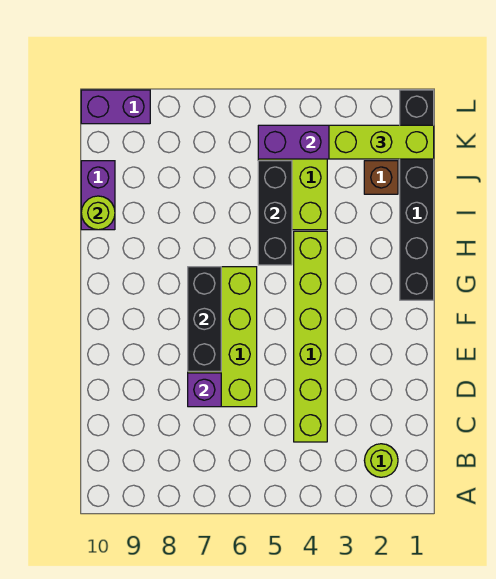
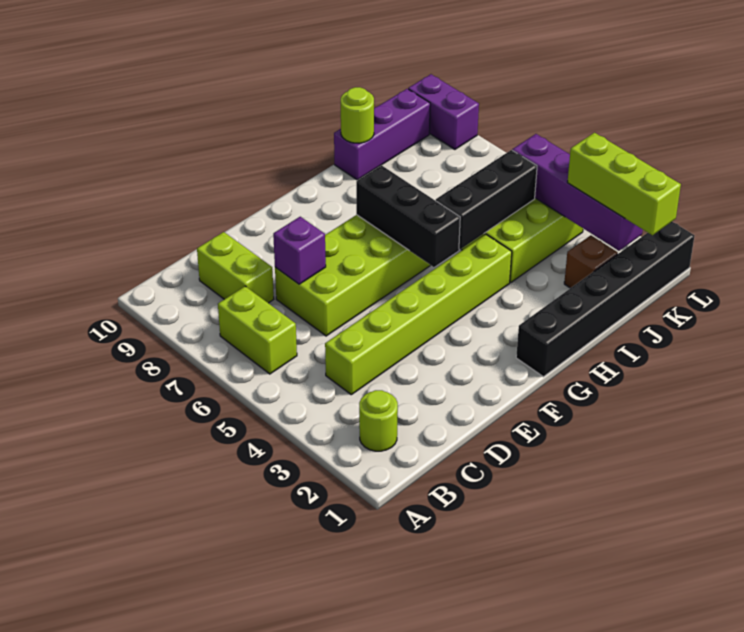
none -> lime 1x2 brick [218,286,297,374]
none -> lime 1x2 brick [197,232,274,303]
black 1x3 brick [188,267,221,371] -> black 1x3 brick turned to [356,165,460,267]
purple 1x2 brick [81,161,115,230] -> purple 1x3 brick [334,89,430,180]

